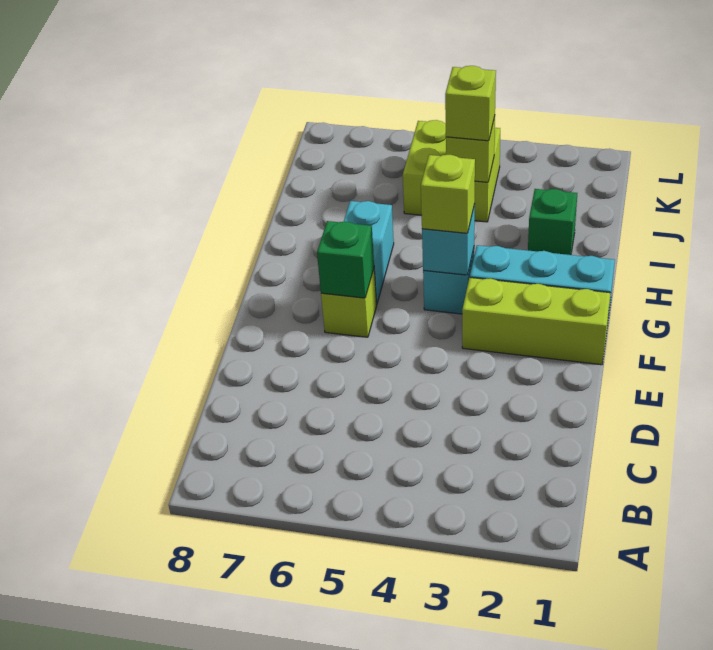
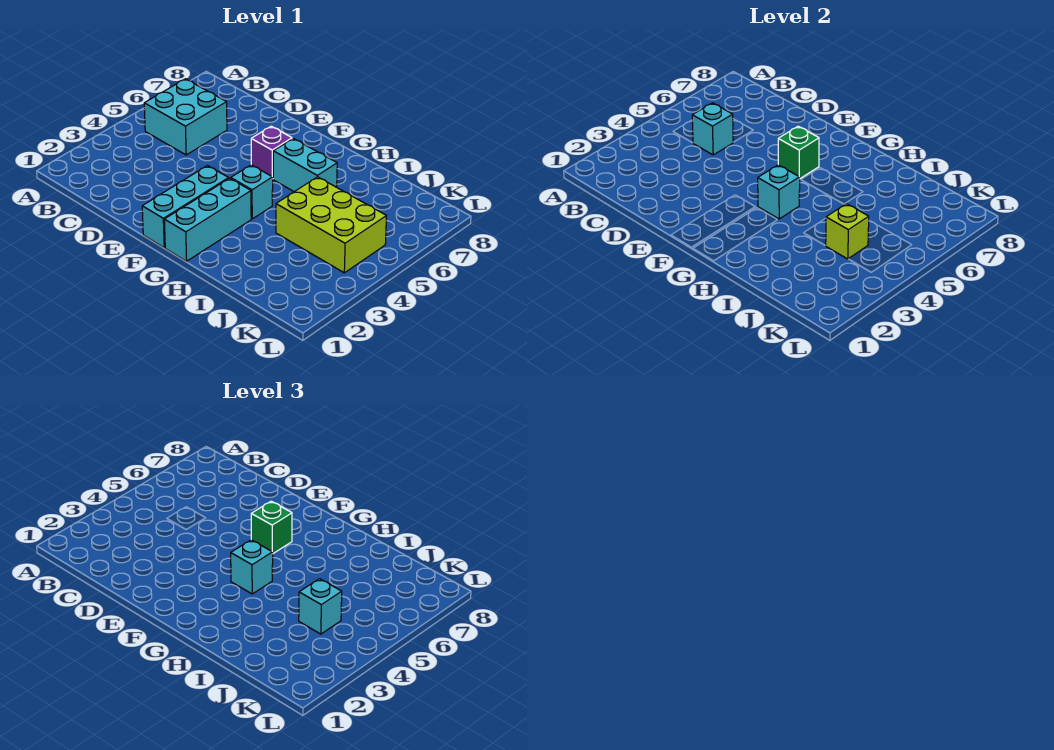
none -> cyan 2x2 brick [144,79,227,155]
none -> cyan 1x1 brick [692,103,733,155]
lime 1x3 brick [462,277,611,365] -> cyan 1x3 brick [142,166,229,248]
lime 1x1 brick [321,269,377,337] -> purple 1x1 brick [251,126,292,177]
lime 1x1 brick [421,155,475,233] -> cyan 1x1 brick [231,540,273,594]
green 1x1 brick [528,189,577,255] -> green 1x1 brick moved to [251,501,292,553]
lime 2x2 brick [403,120,500,222] -> lime 2x3 brick [276,177,387,273]
lime 1x1 brick [445,66,496,141] -> cyan 1x1 brick [299,579,342,634]

